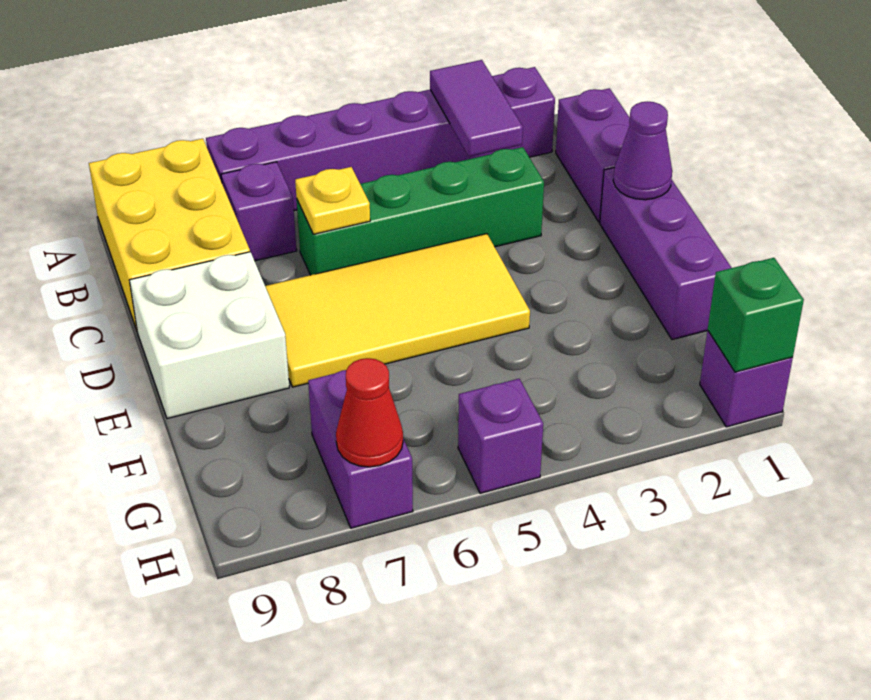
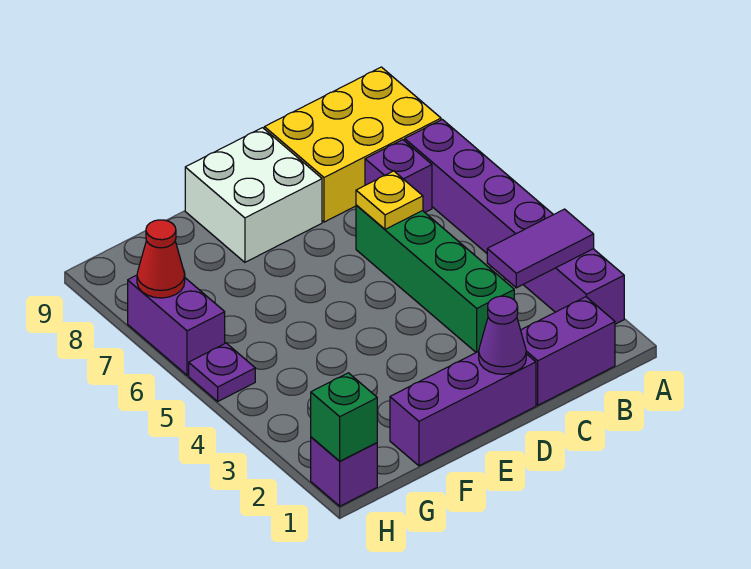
yellow 2x4 tile [265,234,530,387] -> none
purple 1x2 brick [308,370,413,528] -> purple 1x2 brick turned to [128,275,225,375]
purple 1x1 brick [458,379,543,493] -> purple 1x1 plate [189,343,255,401]

